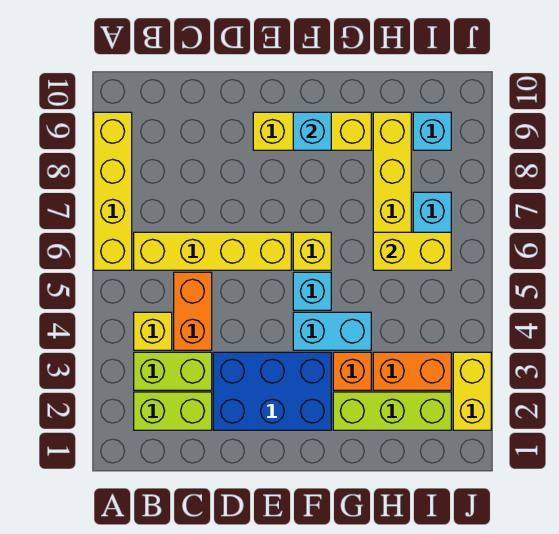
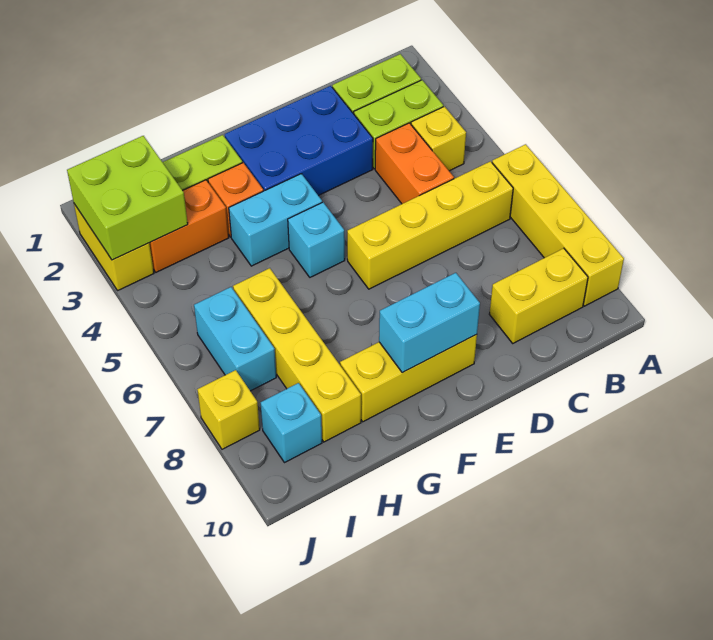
yellow 1x1 brick [293,232,331,270] -> yellow 1x1 brick moved to [197,370,260,449]
cyan 1x1 brick [293,112,331,150] -> cyan 1x2 brick [379,273,480,373]
yellow 1x2 brick [373,232,451,270] -> yellow 1x2 brick moved to [489,248,588,343]
none -> lime 2x2 brick [67,136,188,260]

